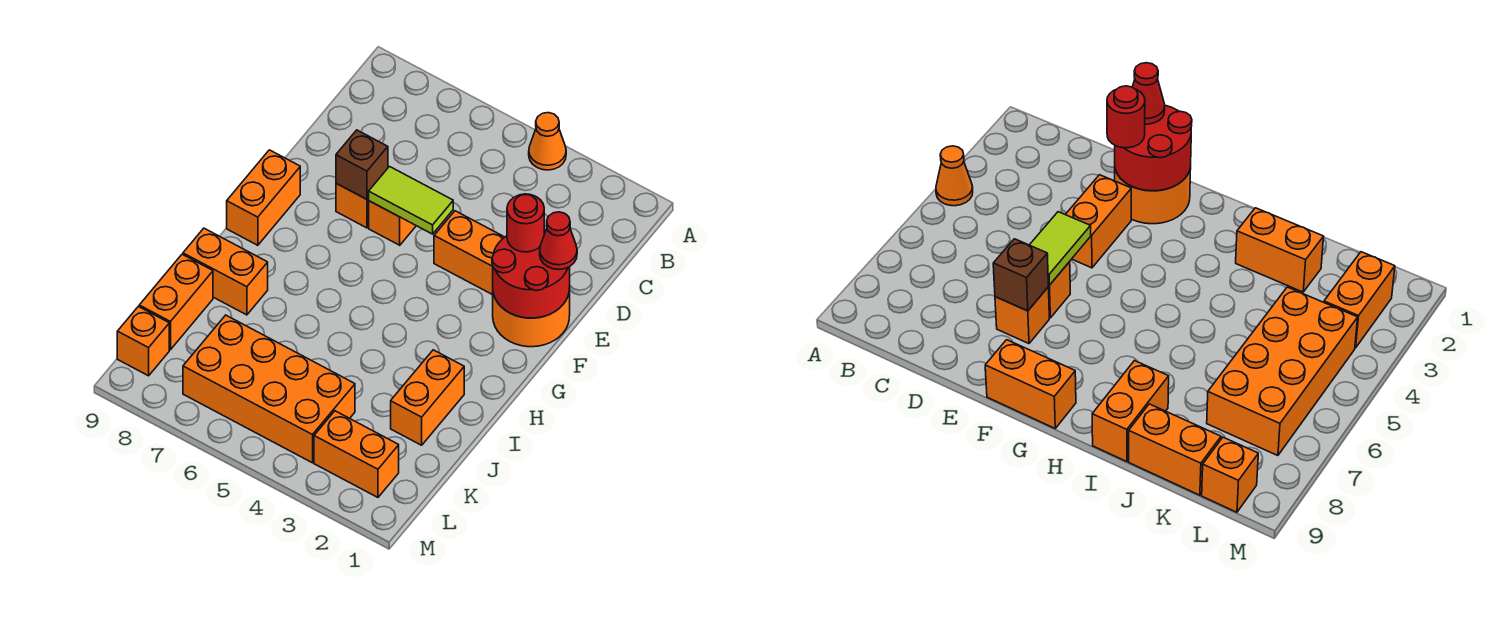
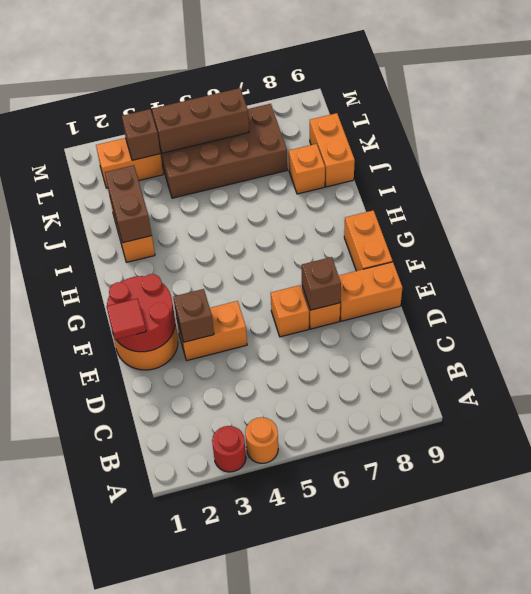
orange 1x1 cone [529,113,566,170] -> orange 1x1 round brick [245,417,278,463]
red 1x1 cone [540,212,577,269] -> red 1x1 tile [106,298,146,339]
red 1x1 round brick [507,194,544,252] -> red 1x1 round brick moved to [212,426,246,472]
none -> brown 1x1 brick [173,289,214,342]
lime 1x2 tile [369,167,453,234] -> none
none -> brown 1x2 brick [105,165,152,243]
orange 1x2 brick [183,228,268,315] -> orange 1x2 brick moved to [339,262,402,321]
orange 2x4 brick [183,315,355,463] -> brown 2x4 brick [159,104,287,198]
none -> brown 1x1 brick [122,109,160,160]
none -> brown 1x3 brick [152,88,249,153]
orange 1x1 brick [117,306,169,376] -> orange 1x1 brick moved to [289,144,325,194]

